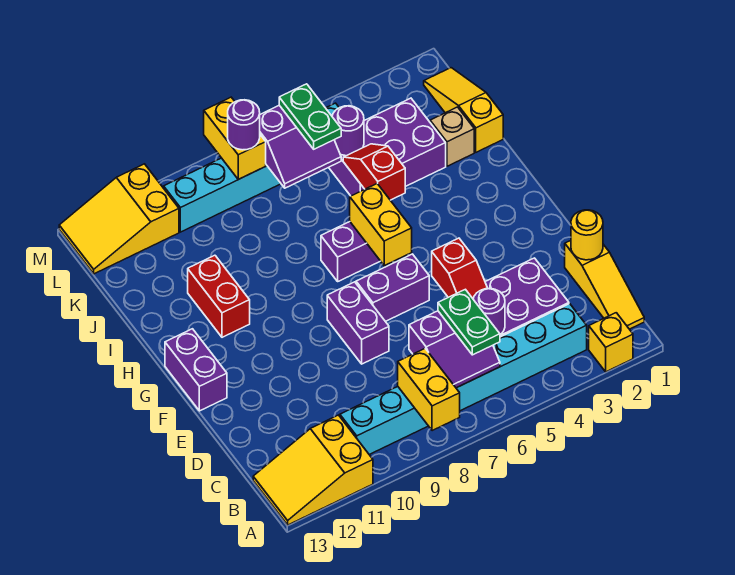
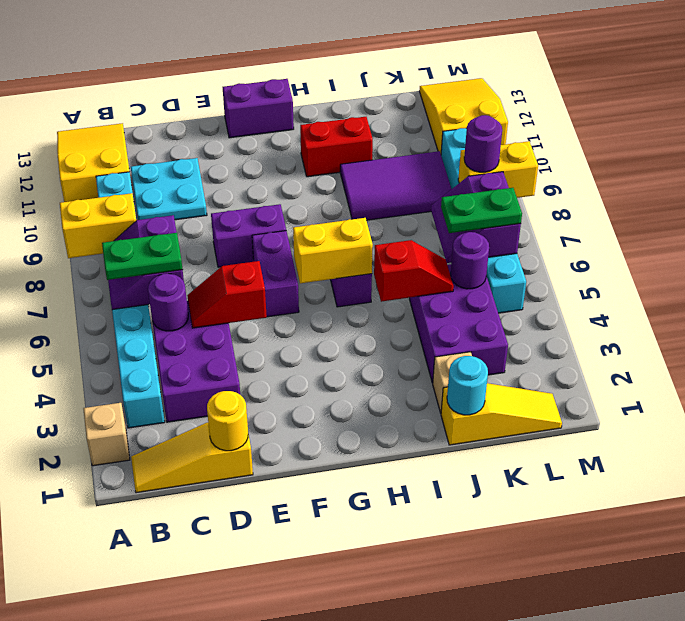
yellow 1x1 brick [589,313,633,372] -> tan 1x1 brick [83,403,130,466]
none -> cyan 2x2 plate [131,158,207,220]
none -> purple 2x3 tile [340,151,451,220]
none -> cyan 1x1 round brick [447,356,488,415]

